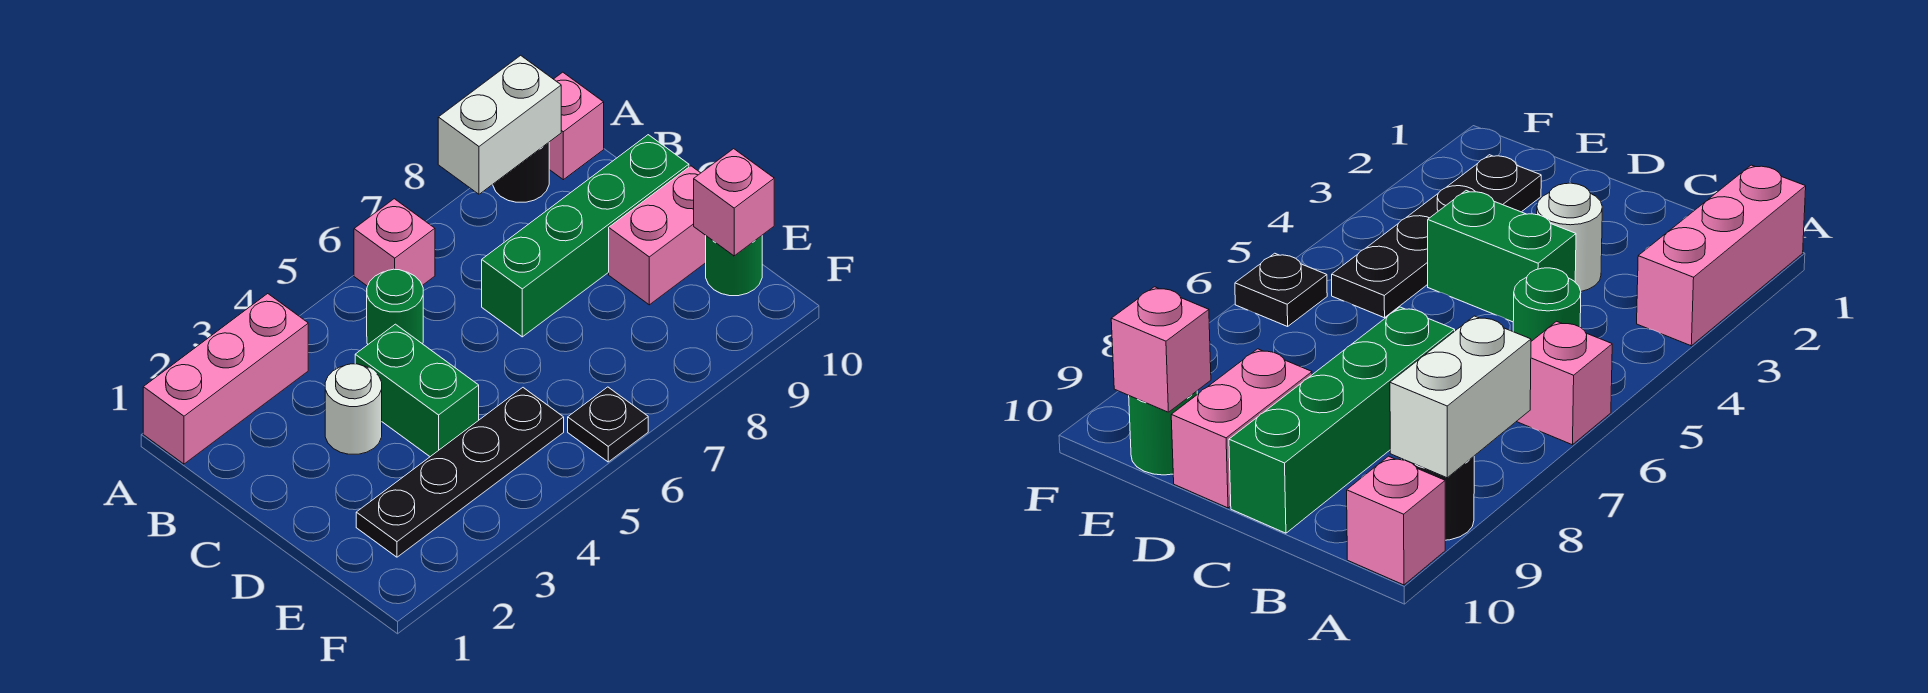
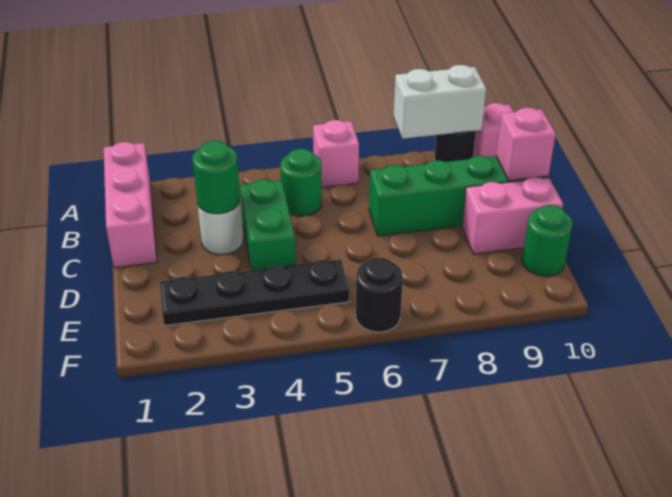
pink 1x3 brick [143,294,308,464] -> pink 1x3 brick turned to [104,142,157,268]
none -> green 1x1 round brick [192,141,240,214]
pink 1x1 brick [694,149,774,256] -> pink 1x1 brick moved to [496,108,556,180]
black 1x1 plate [568,387,648,462] -> black 1x1 round brick [356,258,403,332]

